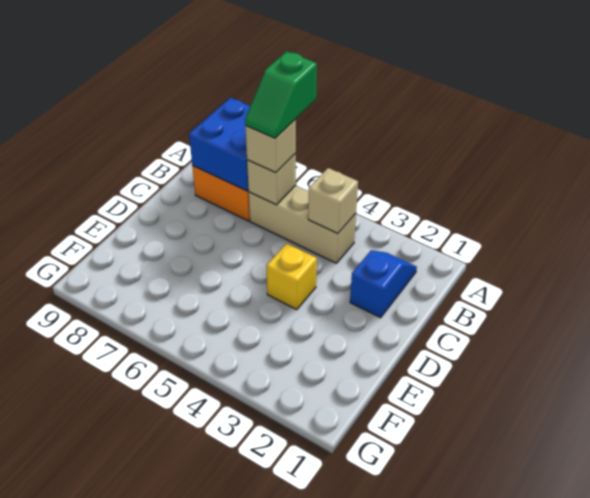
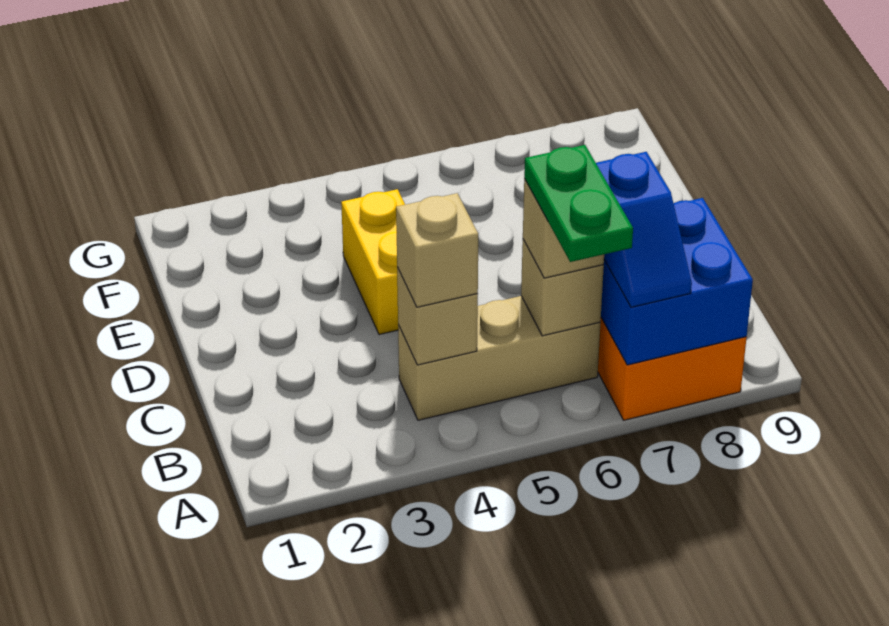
green 1x2 slope [245,51,317,138] -> green 1x2 plate [524,145,633,262]
blue 1x2 slope [350,250,417,318] -> blue 1x2 slope moved to [596,152,692,307]
none -> tan 1x1 brick [396,193,478,307]
yellow 1x1 brick [266,244,317,310] -> yellow 1x2 brick [341,189,405,335]

